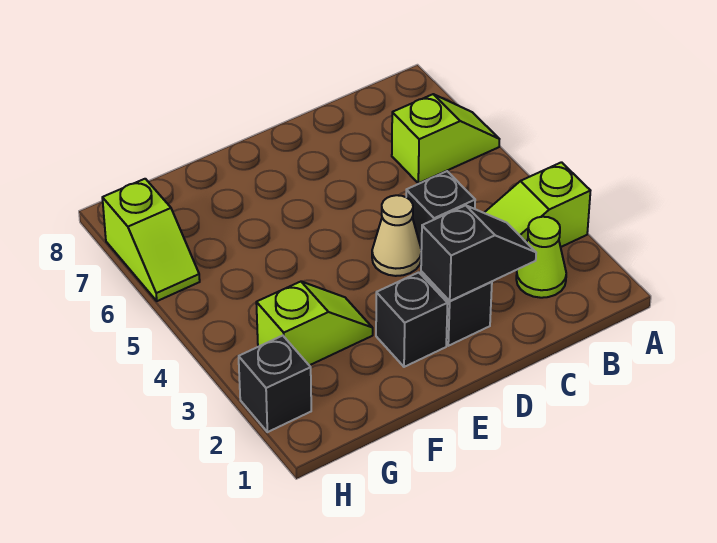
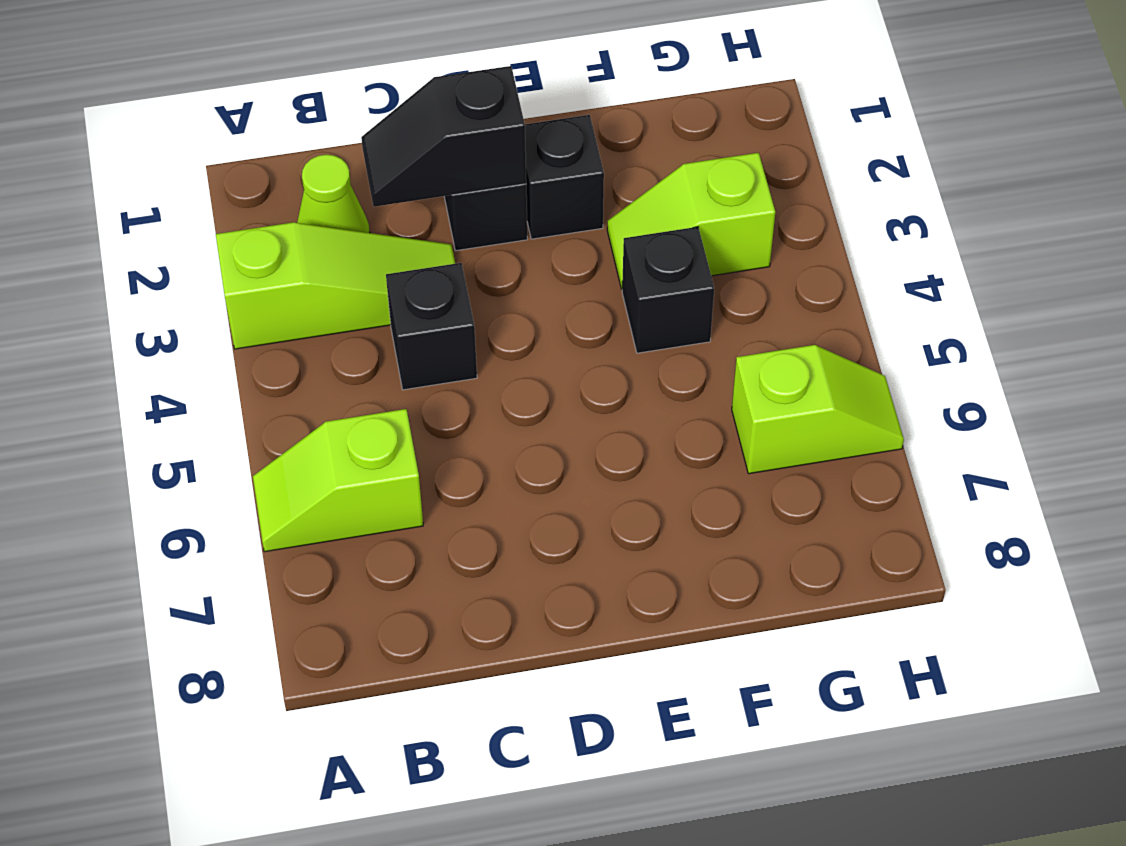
tan 1x1 cone [372,195,421,276] -> none
black 1x1 brick [239,336,311,432] -> black 1x1 brick moved to [622,227,714,353]
lime 1x2 slope [102,179,200,301] -> lime 1x2 slope turned to [732,345,904,474]

